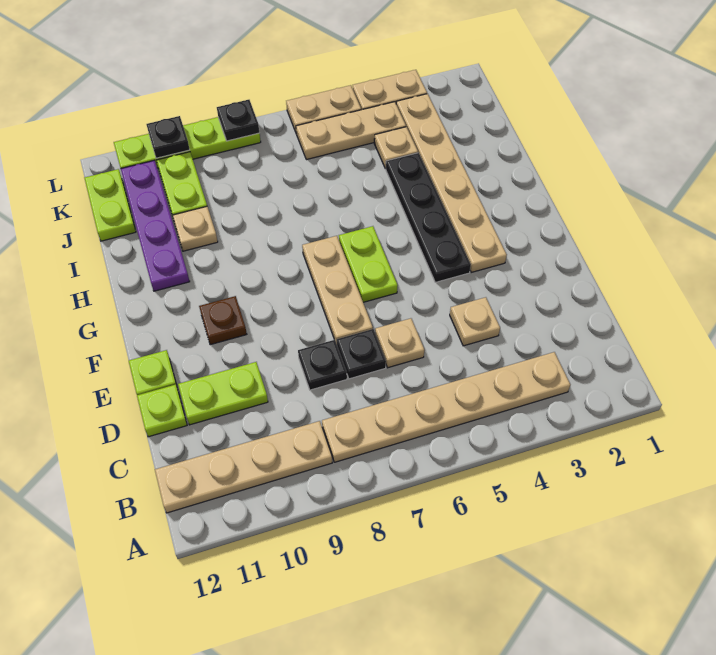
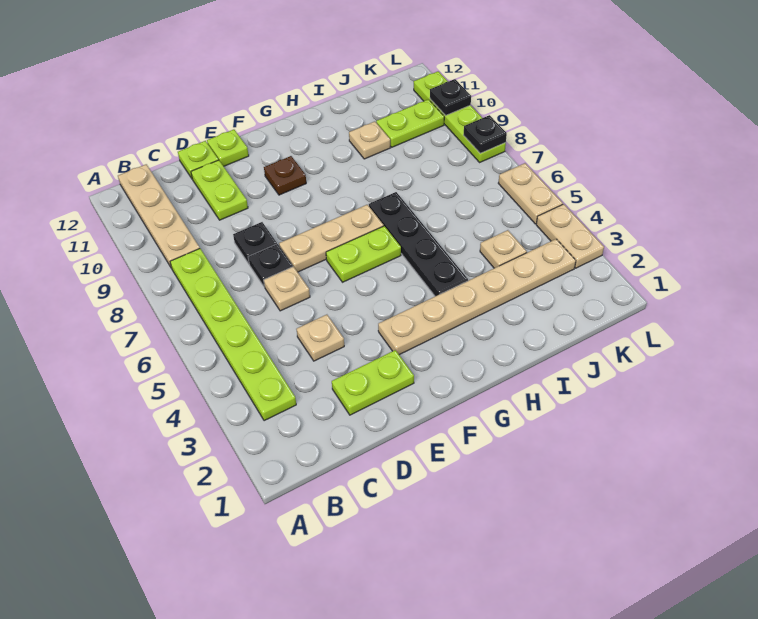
tan 1x6 plate [322,352,571,462] -> lime 1x6 plate [170,249,296,421]
black 1x4 plate [386,153,471,282] -> black 1x4 plate turned to [369,192,468,296]
purple 1x4 plate [121,160,190,291] -> none
lime 1x2 plate [84,169,136,241] -> lime 1x2 plate moved to [332,350,414,415]
tan 1x3 plate [296,102,406,160] -> none

